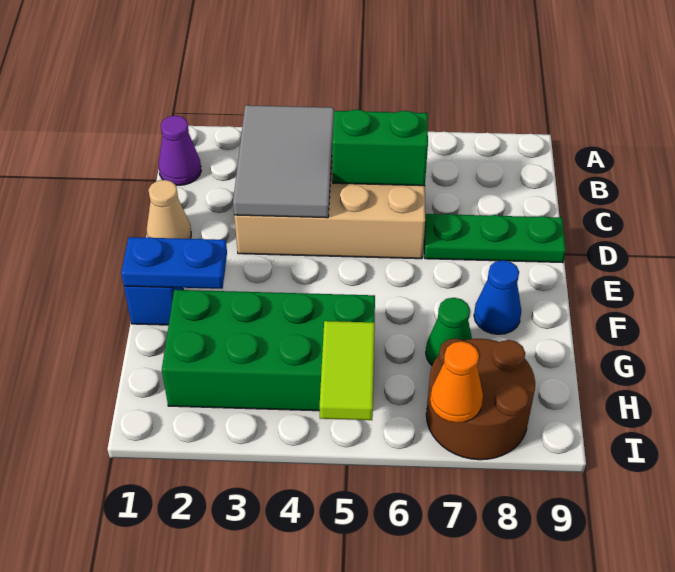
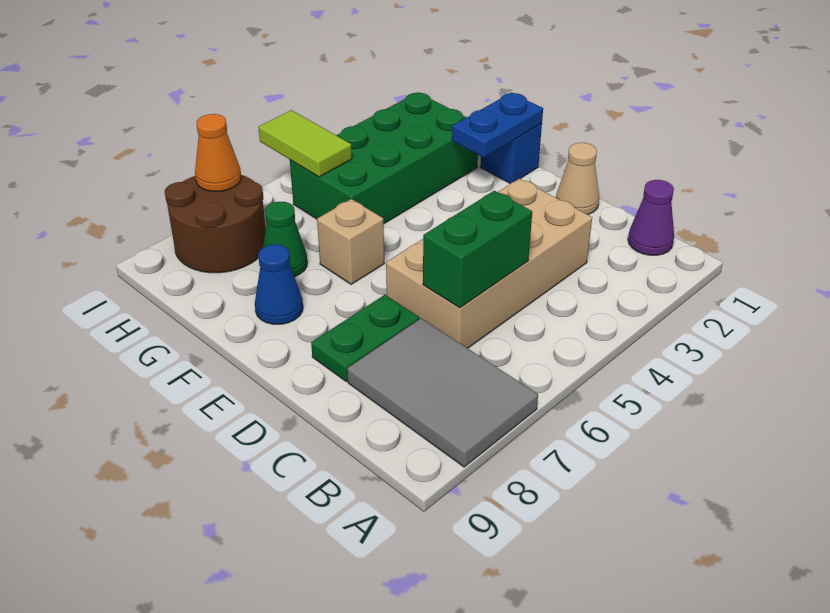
grey 2x3 tile [233,105,334,218] -> grey 2x3 tile moved to [347,318,538,467]
green 1x3 plate [424,214,566,263] -> green 1x2 plate [311,295,419,381]
none -> tan 1x1 brick [317,199,384,284]

